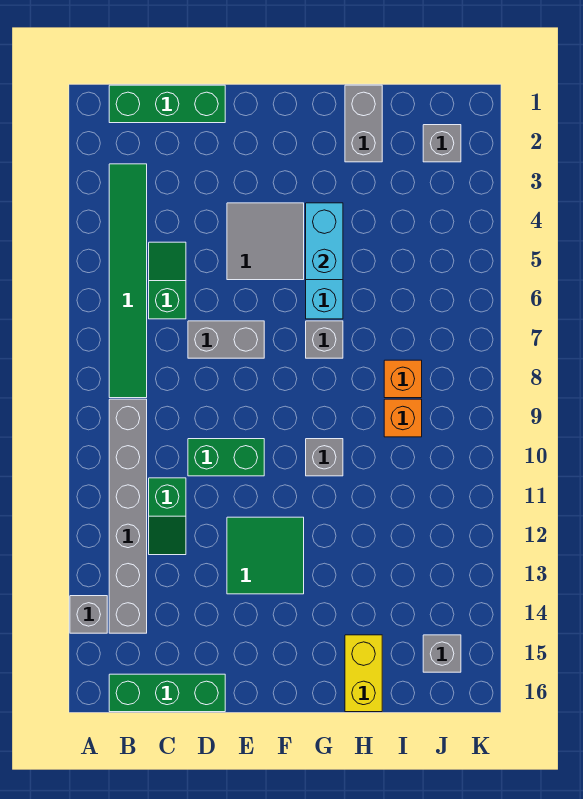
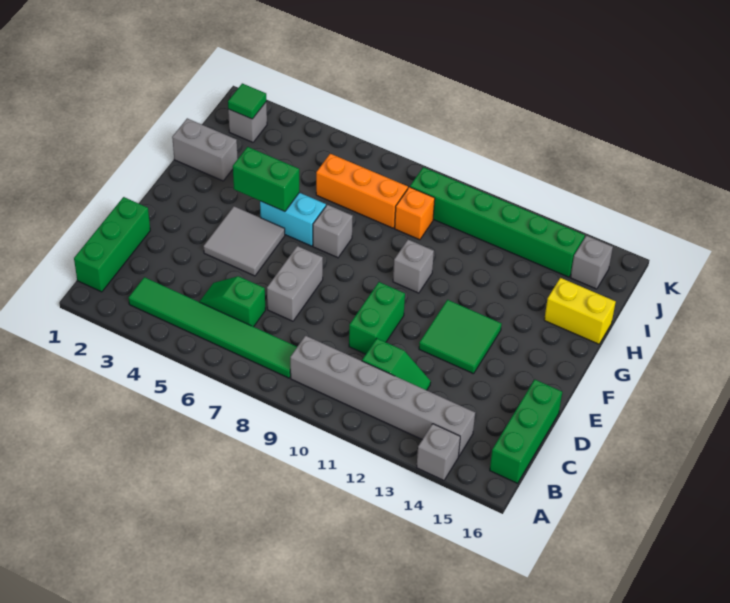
cyan 1x2 brick [306,203,343,280] -> green 1x2 brick [233,147,299,212]
orange 1x1 brick [384,360,422,398] -> orange 1x3 brick [316,154,408,228]
none -> green 1x1 tile [228,83,266,119]
none -> green 1x6 brick [410,167,585,277]

